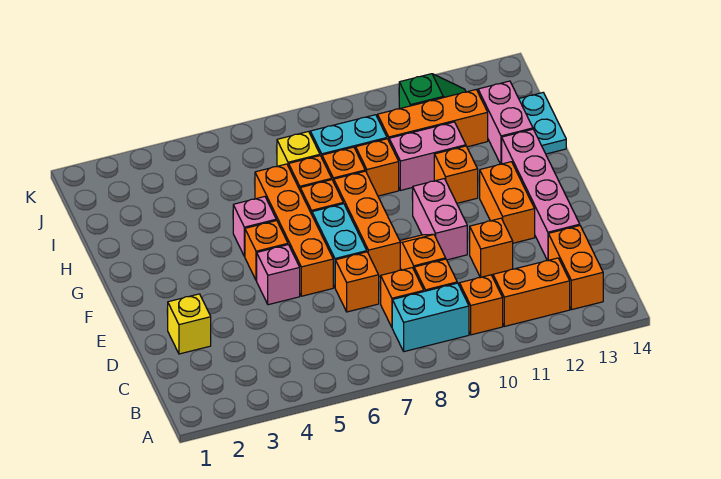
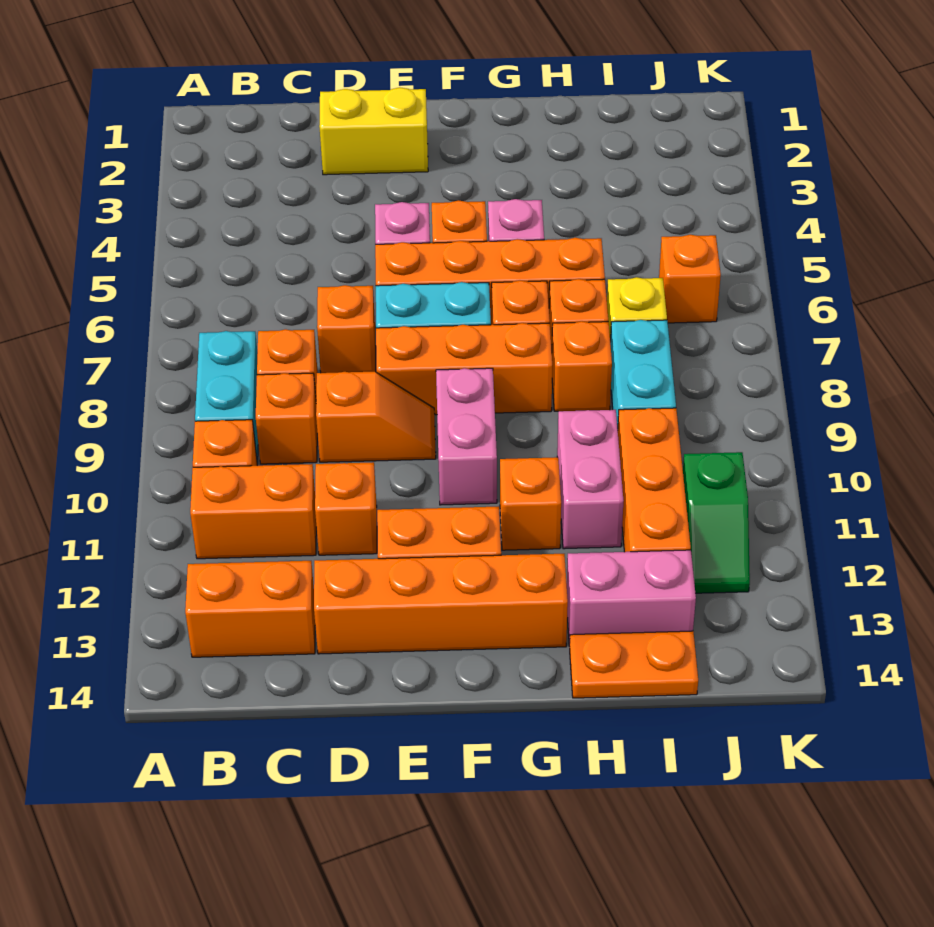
orange 1x2 brick [493,258,570,326] -> orange 1x2 brick turned to [190,464,316,559]
yellow 1x1 brick [168,294,211,354] -> yellow 1x2 brick [319,87,428,175]
pink 1x4 brick [502,129,580,261] -> orange 1x4 brick [314,554,568,654]
pink 1x2 brick [413,179,467,260] -> pink 1x2 brick turned to [436,368,497,505]
orange 1x1 brick [356,139,399,196] -> orange 1x1 brick moved to [659,235,721,323]
cyan 1x2 plate [519,93,566,154] -> orange 1x2 plate [570,631,698,698]

